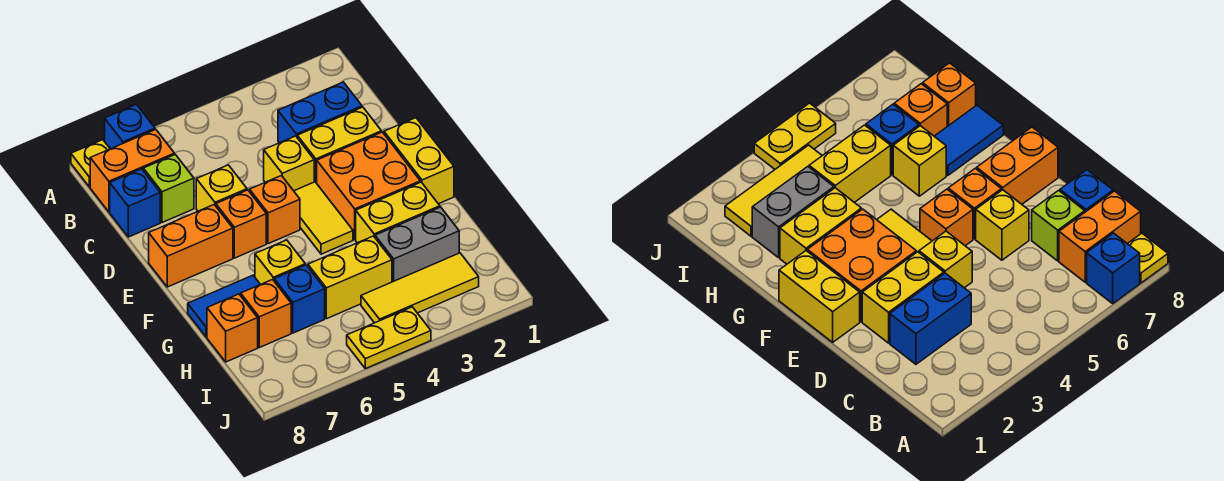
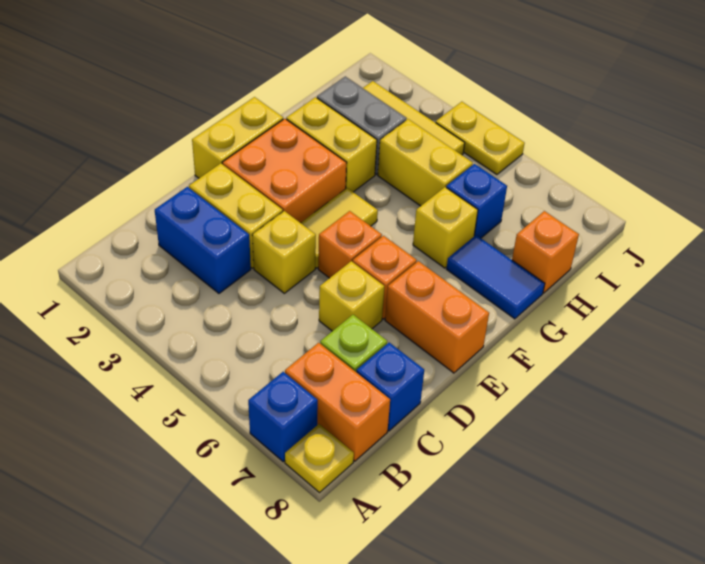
orange 1x1 brick [241,280,291,348] -> none

